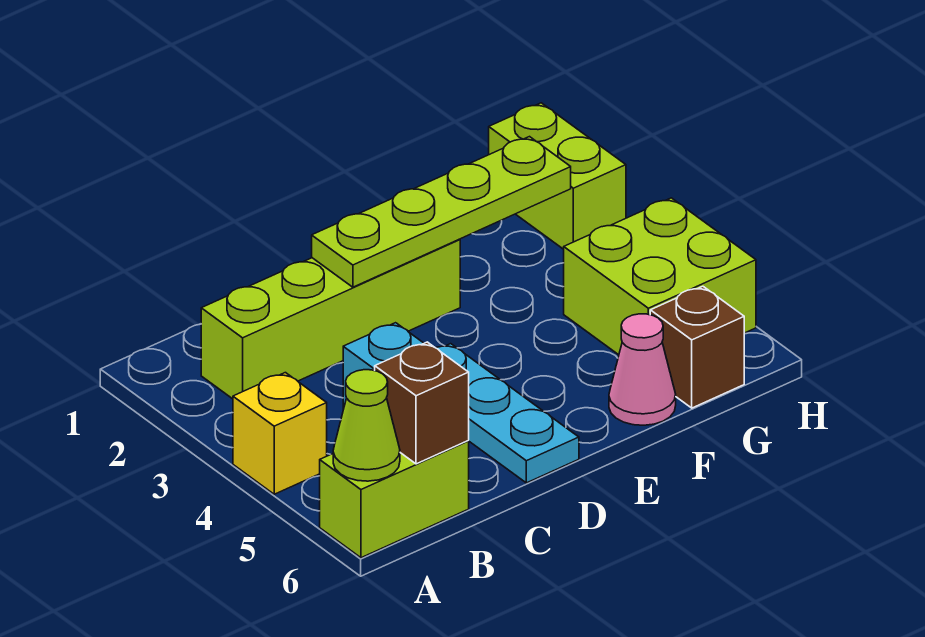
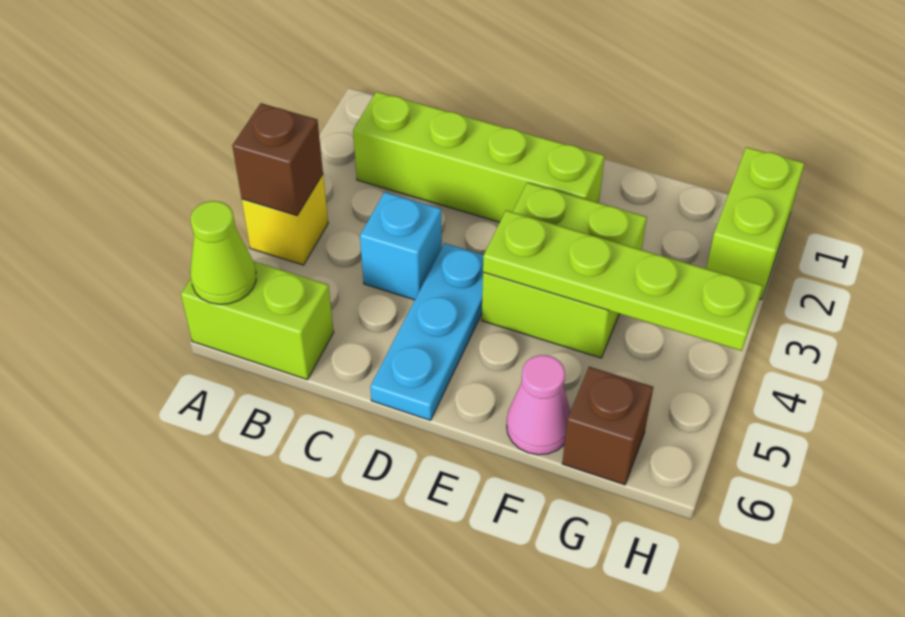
brown 1x1 brick [375,342,469,464] -> brown 1x1 brick moved to [232,103,323,216]
lime 1x4 plate [312,137,571,287] -> lime 1x4 plate moved to [483,210,763,351]
lime 2x2 brick [564,198,756,355] -> lime 2x2 brick moved to [482,183,647,358]

